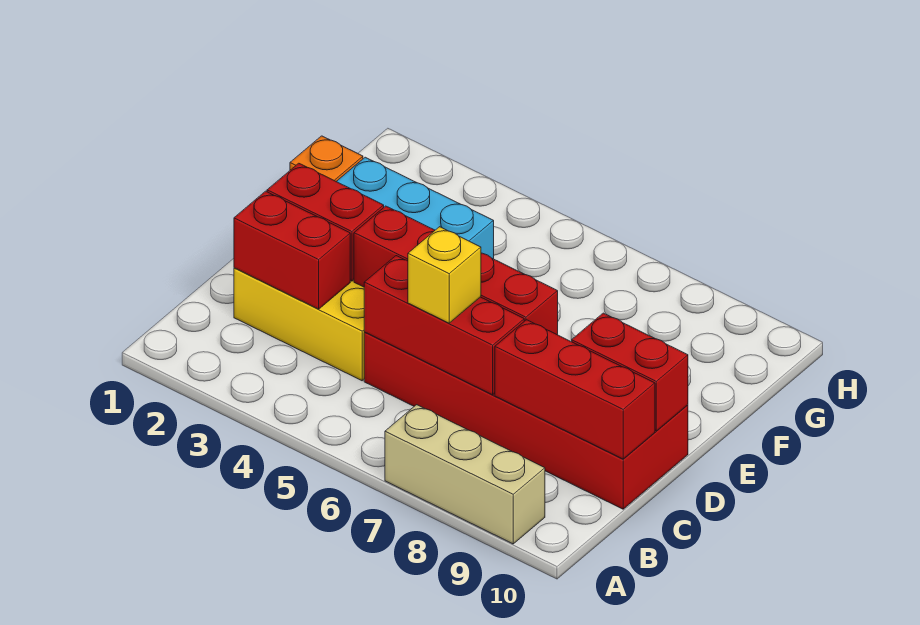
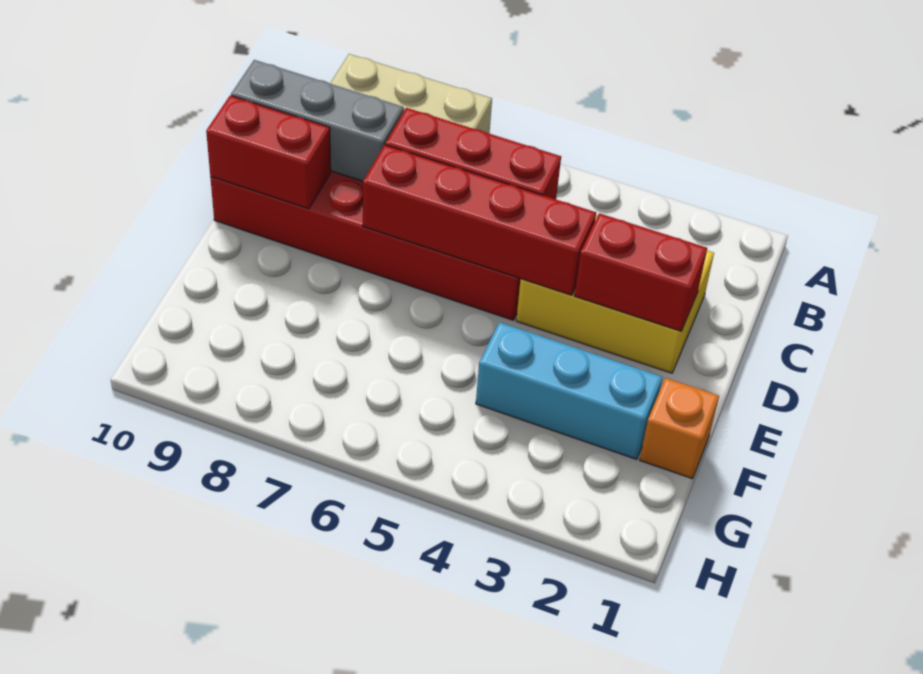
red 1x2 brick [234,191,350,309] -> none
yellow 1x1 brick [408,227,481,323] -> none
red 1x3 brick [495,320,655,459] -> grey 1x3 brick [231,60,404,181]

